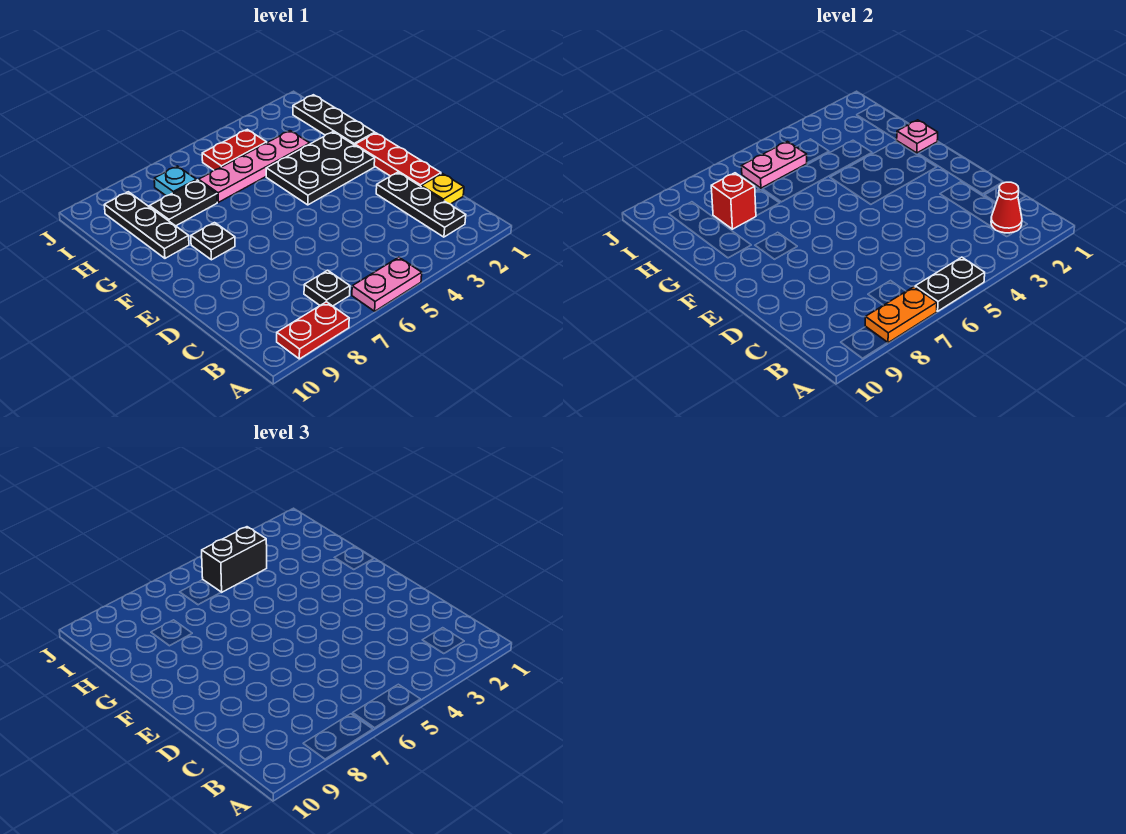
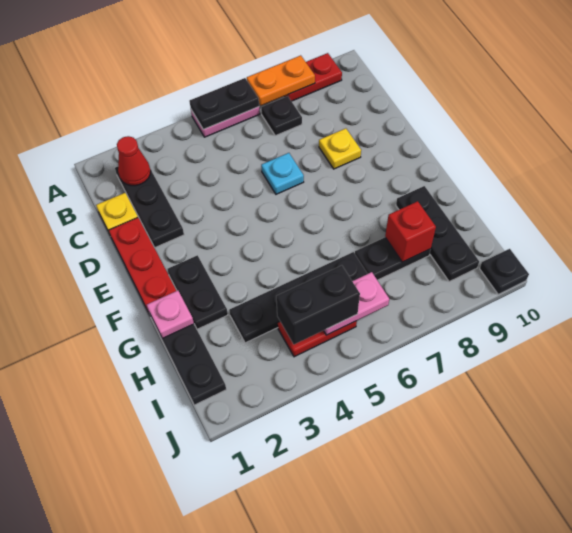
none -> yellow 1x1 plate [319,128,361,169]
black 2x3 plate [266,132,375,205] -> black 1x2 plate [167,255,228,329]
black 1x1 plate [191,223,235,260] -> black 1x1 plate moved to [480,249,529,294]
pink 1x4 plate [199,131,310,202] -> black 1x4 plate [229,252,368,343]
cyan 1x1 plate [154,166,196,196] -> cyan 1x1 plate moved to [261,153,304,194]

